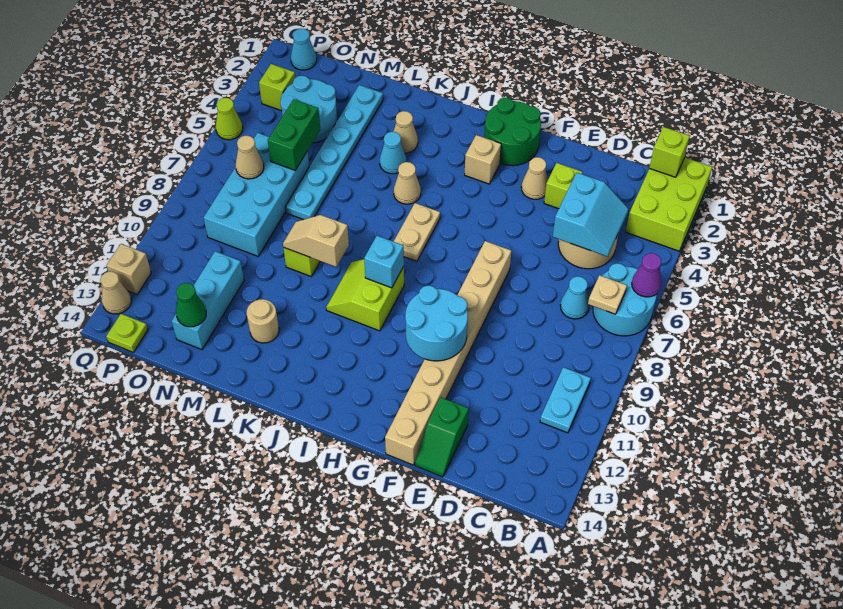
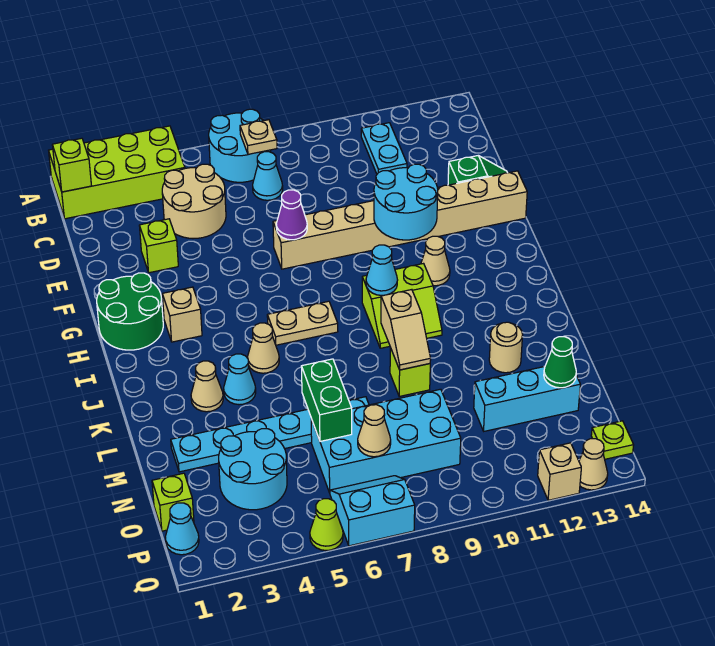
lime 2x3 brick [626,158,712,251] -> lime 2x4 brick [49,126,185,219]
purple 1x1 cone [632,253,662,297] -> purple 1x1 cone moved to [276,190,307,240]
cyan 1x2 plate [540,367,591,433] -> cyan 1x2 plate turned to [361,123,407,174]
cyan 2x2 slope [553,173,628,257] -> cyan 2x2 slope moved to [330,476,415,546]
tan 1x1 cone [521,157,548,199] -> tan 1x1 cone moved to [421,236,450,286]
cyan 1x1 brick [364,236,404,288] -> cyan 1x1 cone [366,245,397,295]
green 1x2 brick [268,99,320,170] -> green 1x2 brick turned to [301,359,352,441]
lime 1x1 brick [259,64,295,111] -> lime 1x1 brick moved to [152,473,194,531]

